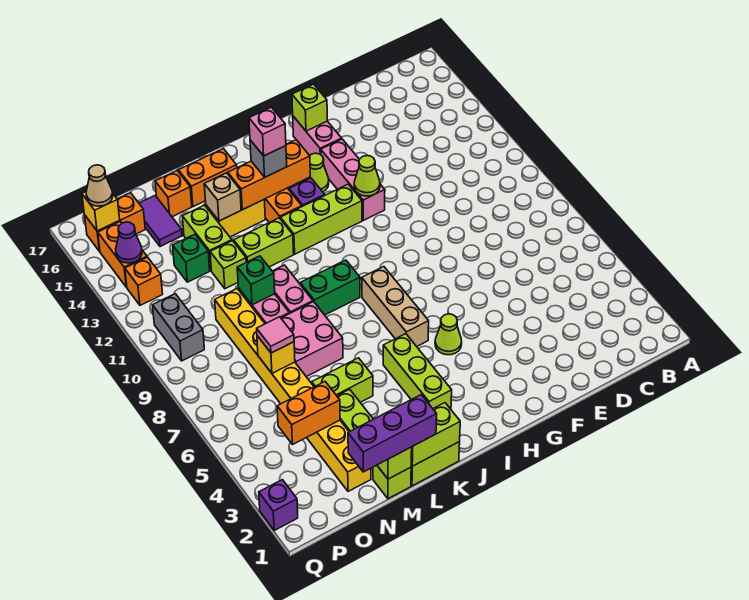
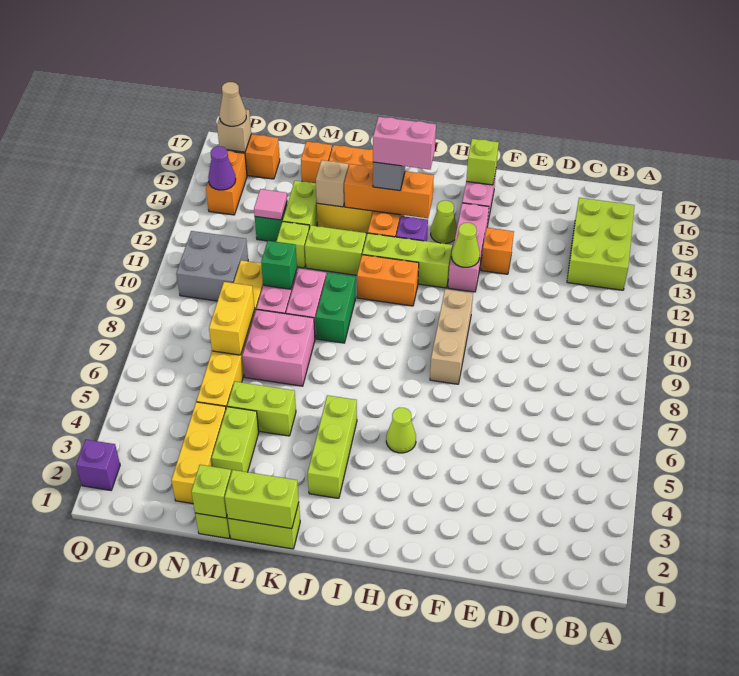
none -> lime 2x3 brick [567,198,635,290]
tan 1x3 brick [362,267,429,347] -> tan 1x3 brick moved to [430,289,473,384]
green 1x2 brick [300,260,360,315] -> green 1x2 brick turned to [316,273,355,343]
pink 1x1 brick [249,107,286,156] -> pink 1x2 brick [373,117,436,169]
purple 1x3 brick [348,395,437,472] -> none
orange 1x2 brick [277,382,340,445] -> orange 1x2 brick moved to [357,255,419,306]
yellow 1x1 brick [257,336,295,373] -> yellow 1x2 brick [209,282,255,355]
pink 1x1 tile [257,317,294,353] -> pink 1x1 tile moved to [254,189,287,220]
purple 1x2 tile [139,196,182,247] -> none
grey 1x2 brick [153,294,204,361] -> grey 2x2 brick [176,231,248,301]
orange 1x1 brick [125,257,163,305] -> orange 1x1 brick moved to [481,228,514,274]
yellow 1x1 brick [82,192,120,231] -> tan 1x1 brick [217,109,251,152]

